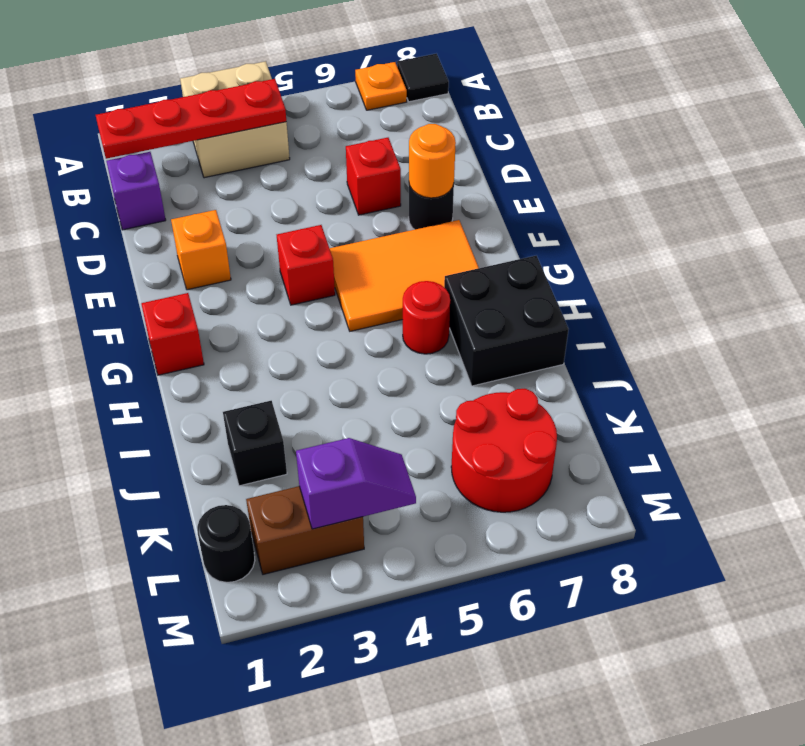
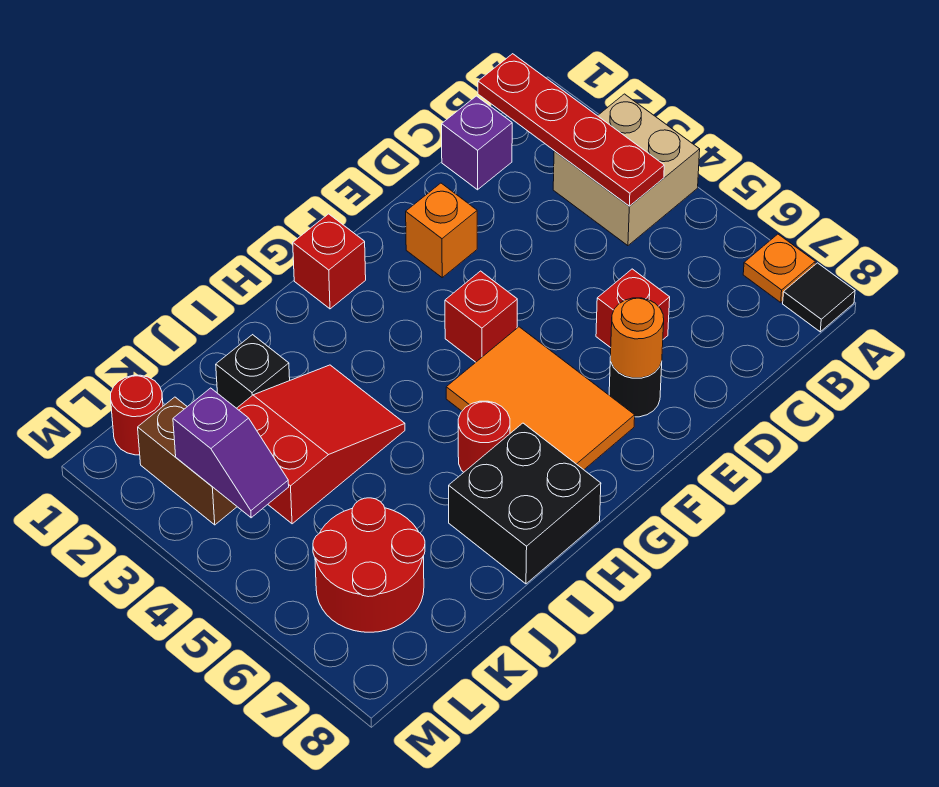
none -> red 2x3 slope [237,365,405,524]
black 1x1 round brick [197,505,255,582] -> red 1x1 round brick [111,375,163,455]

